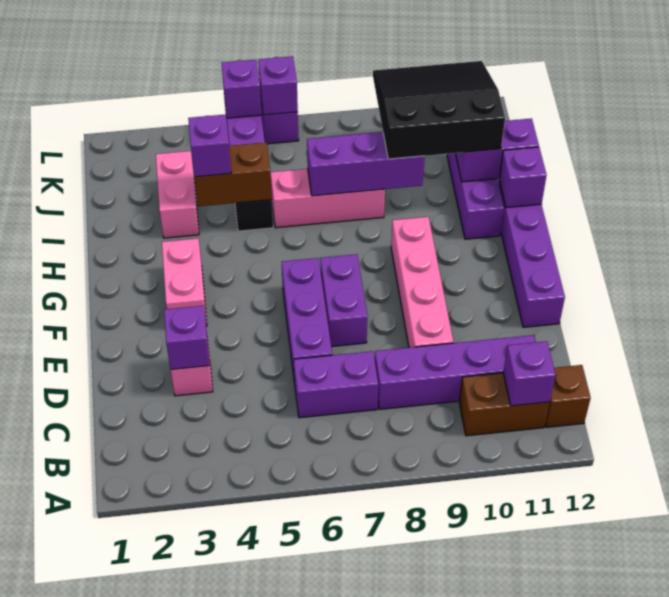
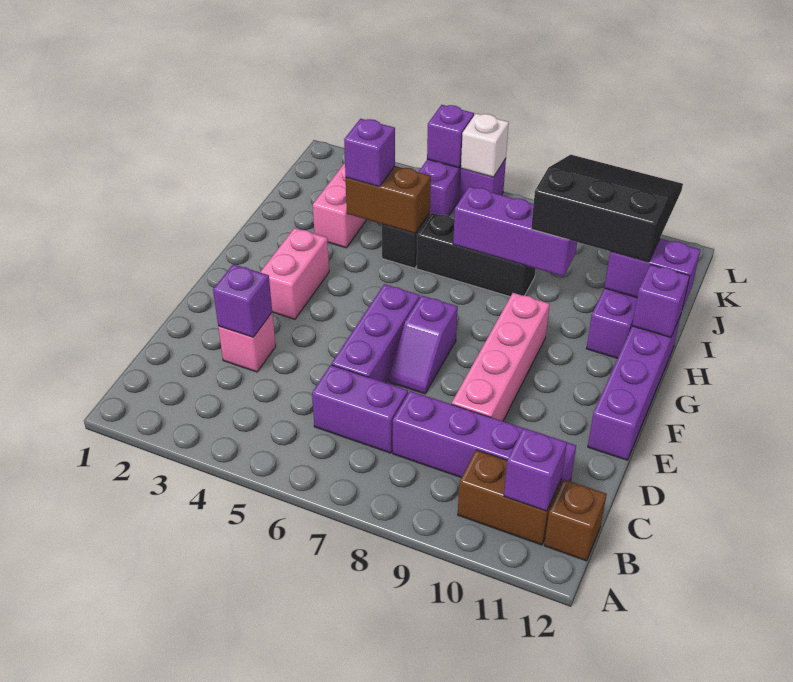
purple 1x2 brick [320,254,367,347] -> purple 1x2 slope [389,296,458,394]
pink 1x3 brick [271,169,385,228] -> black 1x3 brick [417,213,536,297]
purple 1x1 brick [258,56,298,115] -> white 1x1 brick [461,114,509,177]

